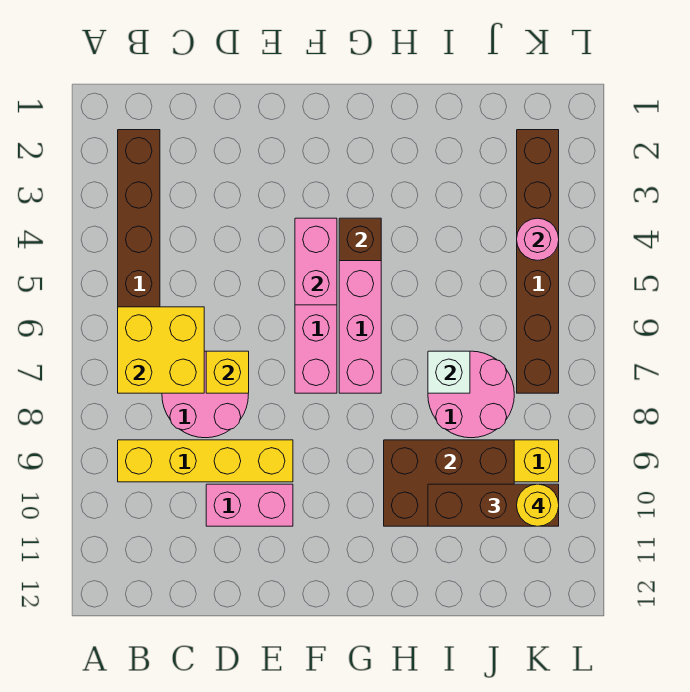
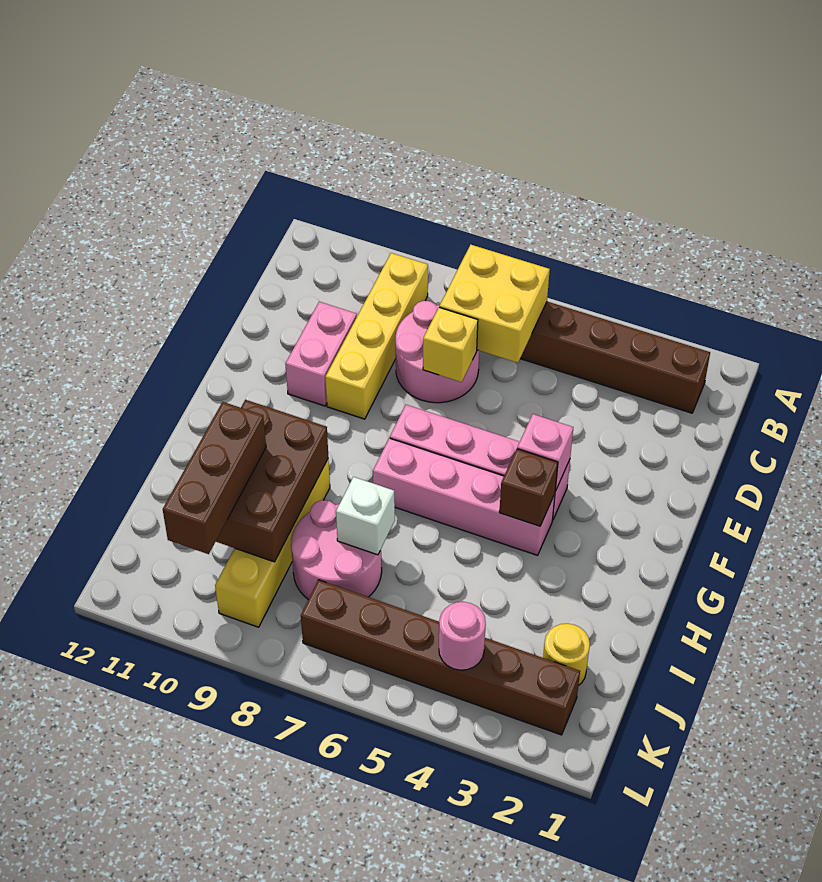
pink 1x2 brick [295,218,337,305] -> pink 1x1 brick [517,414,573,491]
yellow 1x1 round brick [517,484,559,526] -> yellow 1x1 round brick moved to [543,624,590,686]

